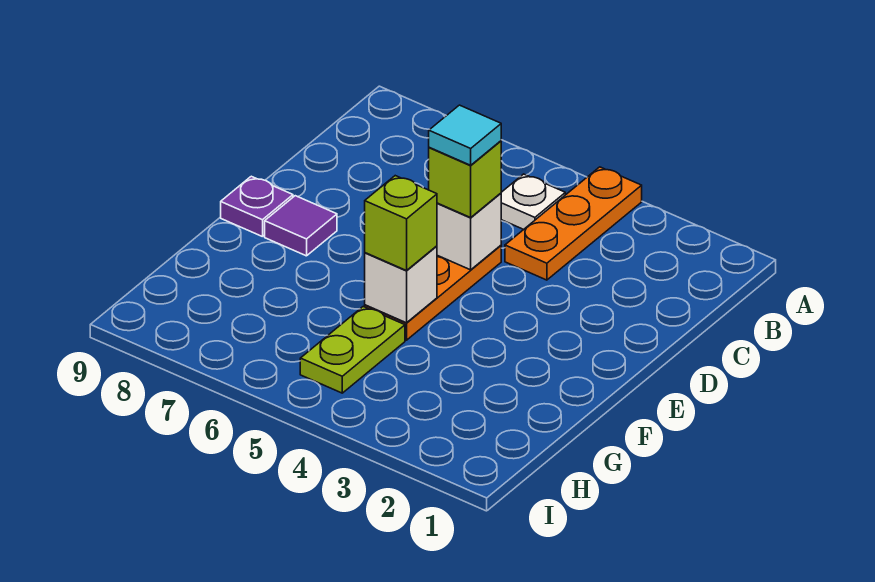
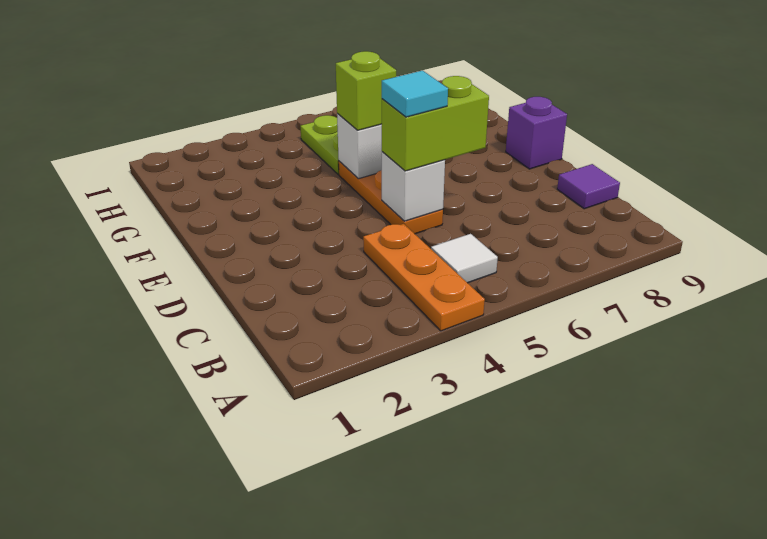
white 1x1 plate [501,174,565,229] -> white 1x1 tile [431,234,498,283]
lime 1x1 brick [429,141,501,218] -> lime 1x2 brick [382,76,489,171]
purple 1x1 tile [265,196,337,256] -> purple 1x1 tile moved to [557,164,620,209]
purple 1x1 plate [221,176,293,237] -> purple 1x1 brick [506,97,567,169]

